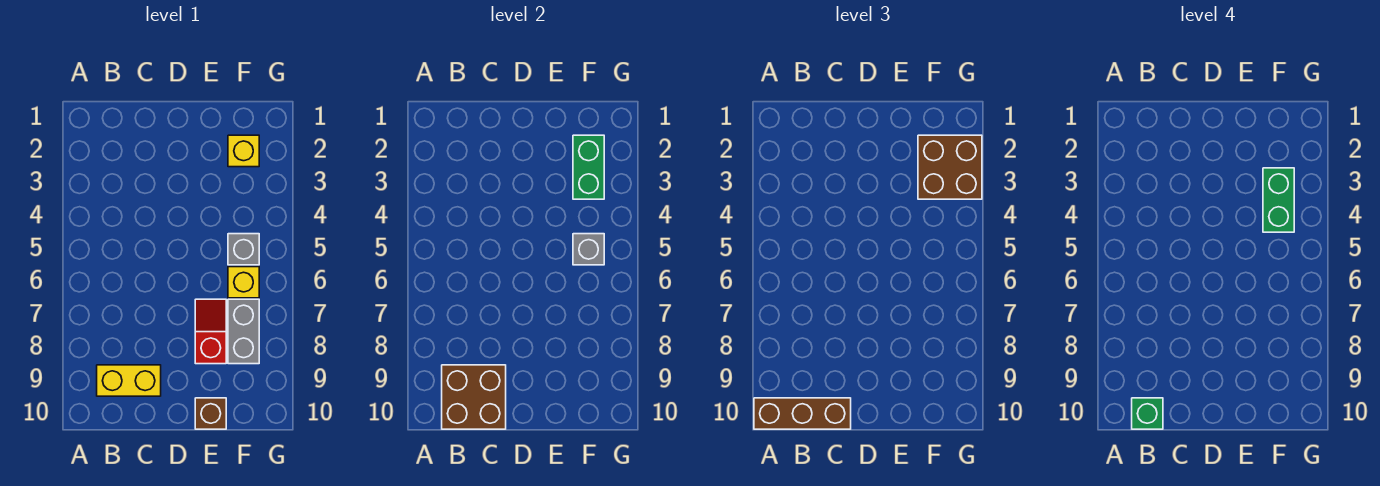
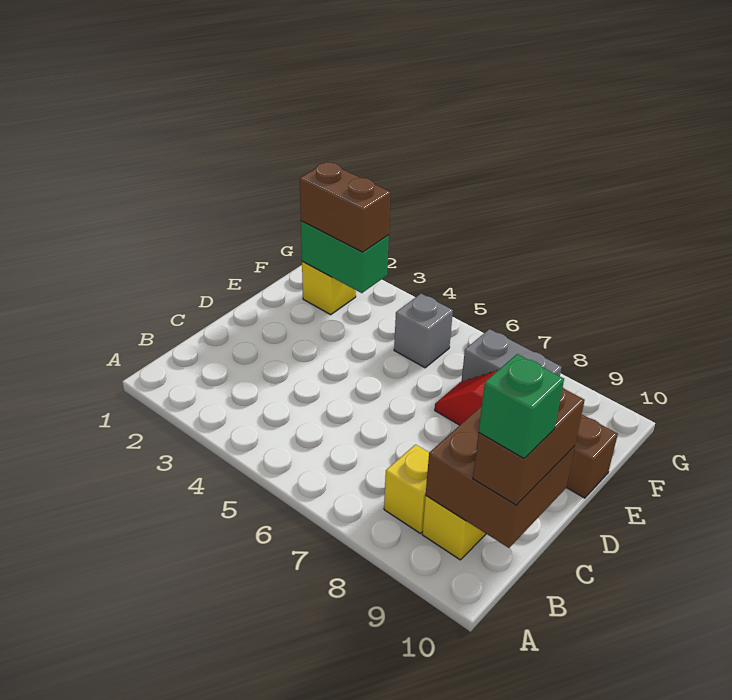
brown 1x3 brick [754,398,851,429] -> brown 1x2 brick [473,388,585,505]
brown 2x2 brick [918,135,982,199] -> brown 1x2 brick [300,162,390,252]
green 1x2 brick [1263,168,1294,232] -> none
grey 1x1 brick [573,234,604,265] -> none
yellow 1x1 brick [228,267,259,298] -> yellow 1x1 brick moved to [384,444,429,533]

